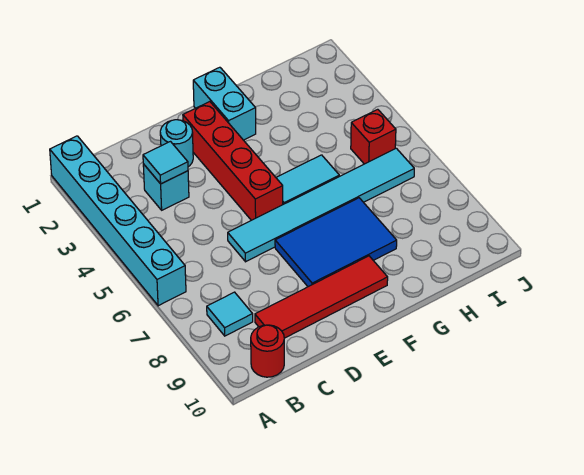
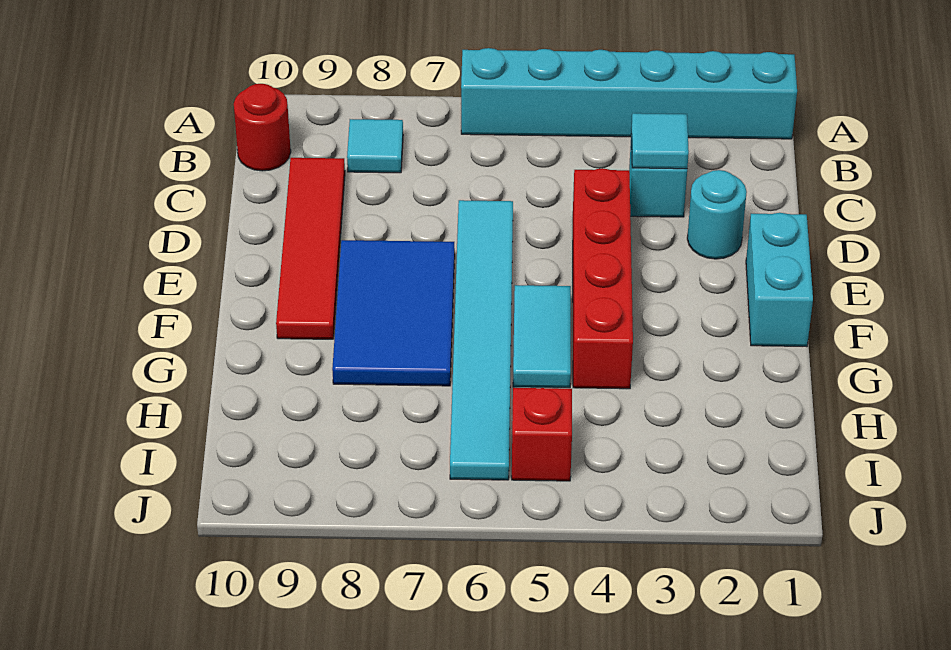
red 1x4 brick [183,102,283,220] -> red 1x4 brick turned to [573,168,633,389]
cyan 1x2 brick [193,67,256,140] -> cyan 1x2 brick turned to [746,213,813,346]

